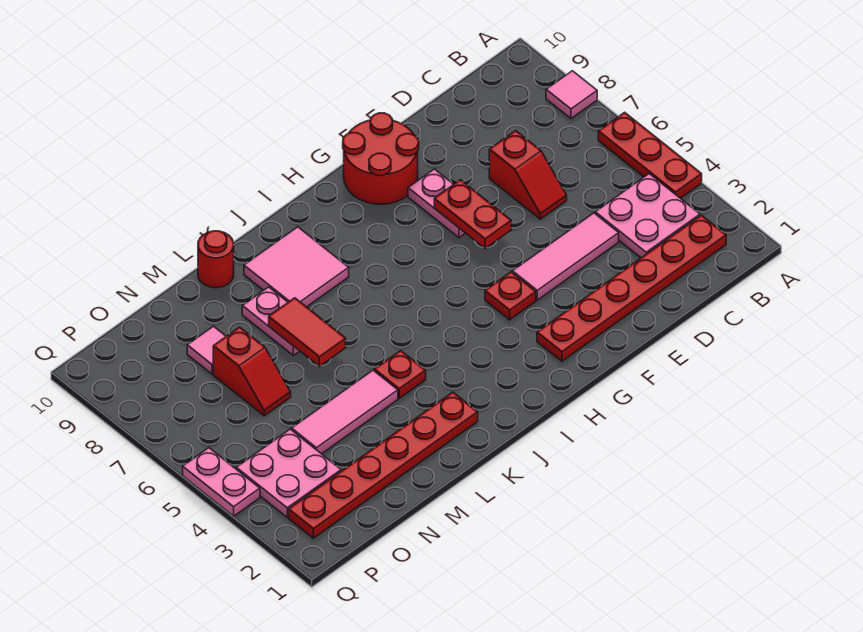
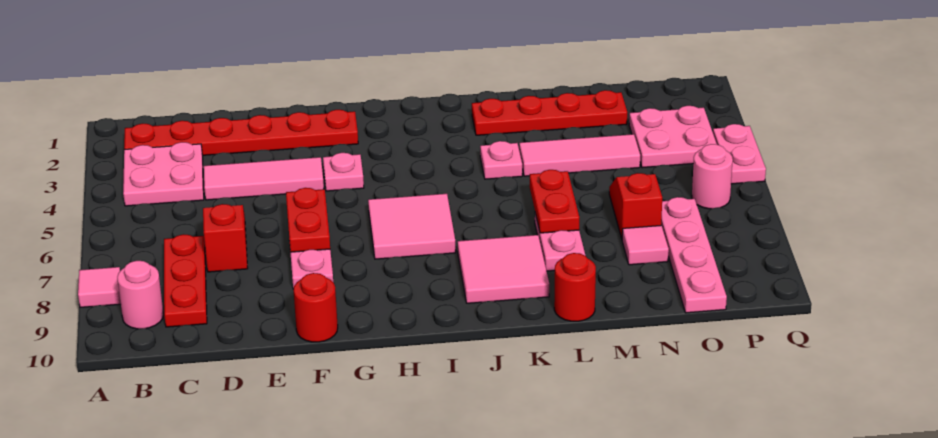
red 1x3 plate [598,112,702,198] -> red 1x3 plate moved to [164,234,207,327]
none -> pink 1x1 round brick [117,261,164,329]
red 2x2 round brick [343,113,419,204] -> red 1x1 round brick [293,273,338,342]
red 1x1 plate [485,272,536,320] -> pink 1x1 plate [323,153,364,191]
none -> pink 2x2 tile [368,194,456,259]
red 1x6 plate [289,392,478,538] -> red 1x4 plate [472,90,627,135]
red 1x1 plate [374,351,426,398] -> pink 1x1 plate [480,141,522,179]
red 1x2 tile [269,298,346,366] -> red 1x2 plate [530,170,579,233]
none -> pink 1x4 plate [661,197,727,313]
none -> pink 1x1 round brick [692,144,733,209]

